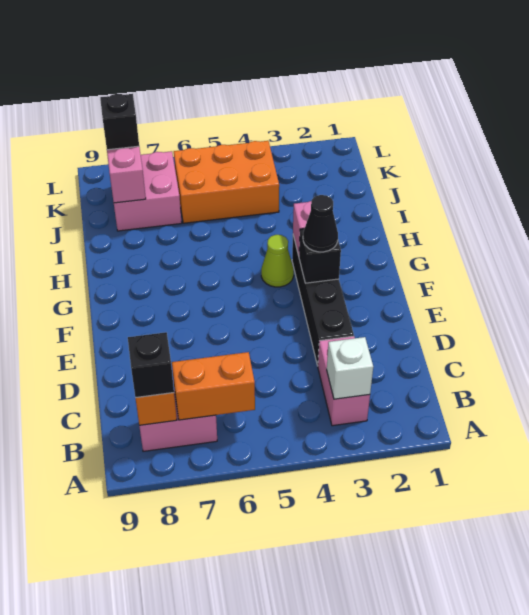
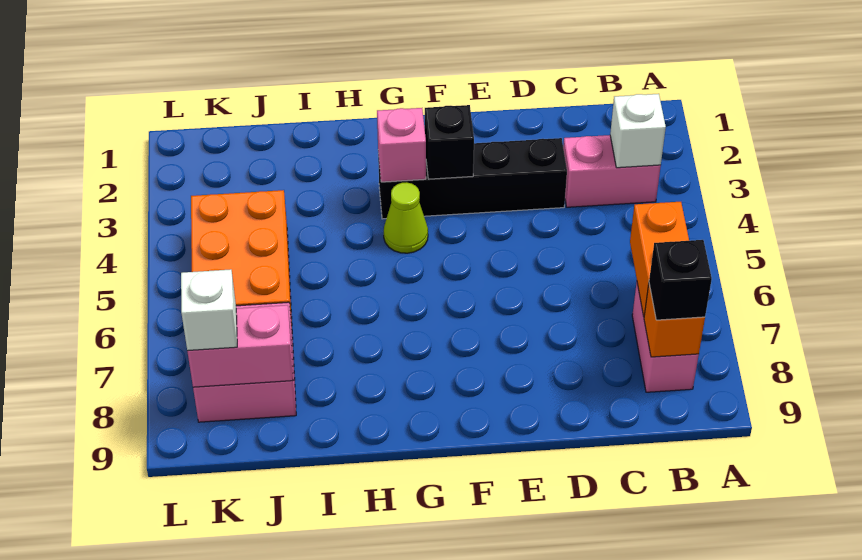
black 1x1 cone [303,195,338,252] -> none
black 1x1 brick [100,94,139,150] -> white 1x1 brick [181,269,237,351]

